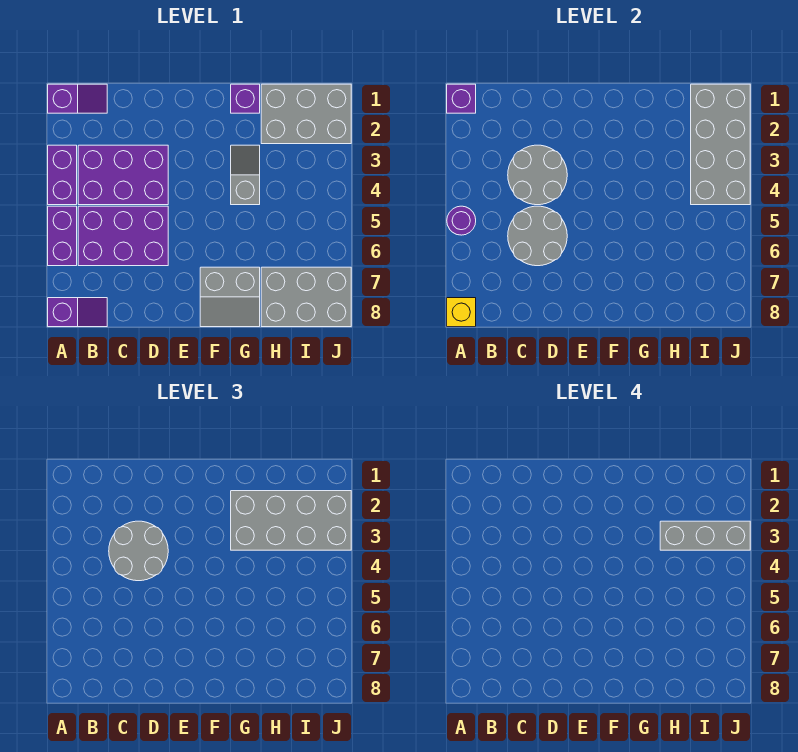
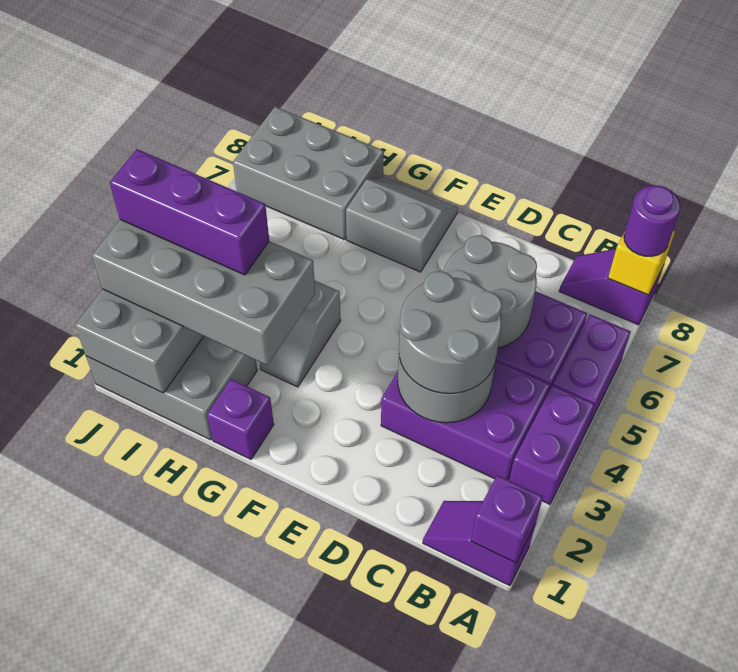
purple 1x1 round brick [447,206,476,235] -> purple 1x1 round brick moved to [624,186,681,256]
grey 1x3 brick [660,521,750,550] -> purple 1x3 brick [110,149,269,275]

